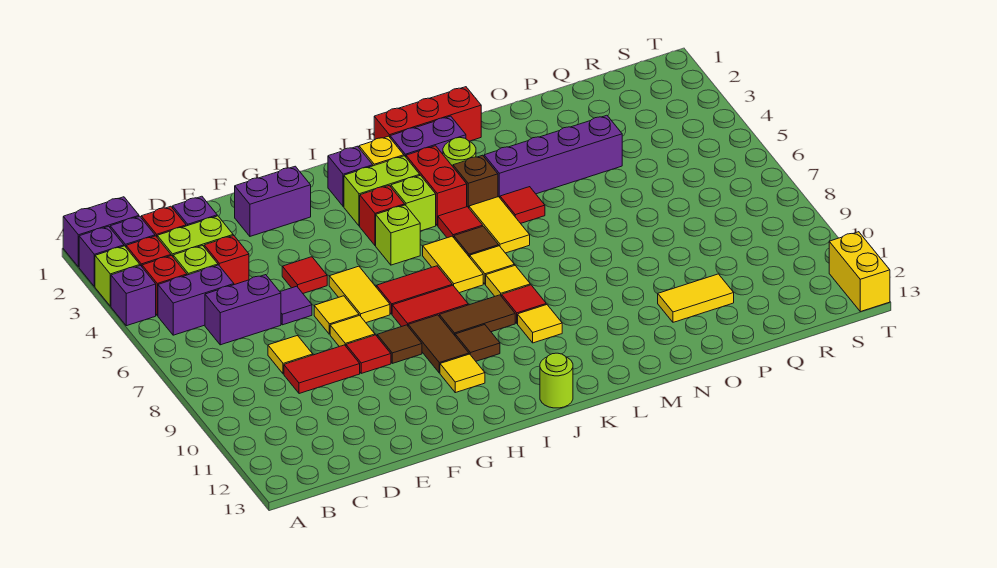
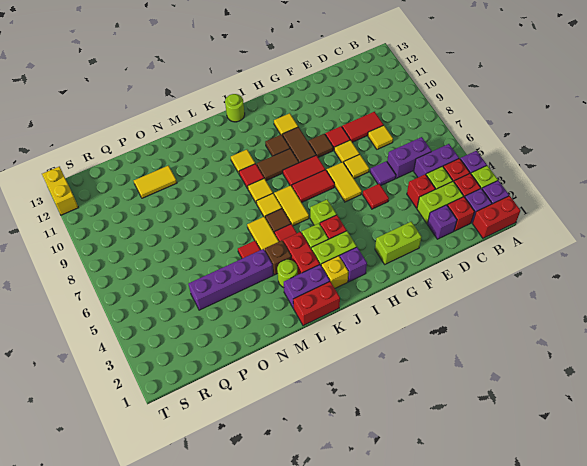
purple 1x2 brick [63,197,139,267] -> red 1x2 brick [472,196,520,238]
purple 1x2 brick [235,166,311,236] -> lime 1x2 brick [375,222,422,264]
red 1x3 brick [374,87,481,141] -> red 1x2 brick [293,281,340,326]

